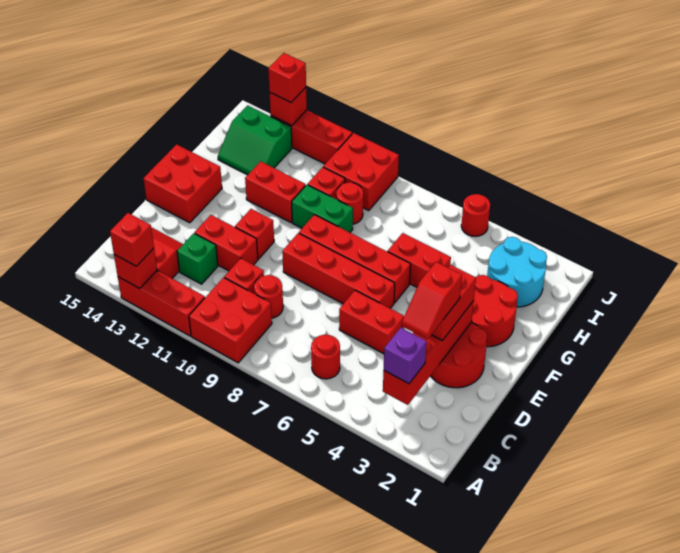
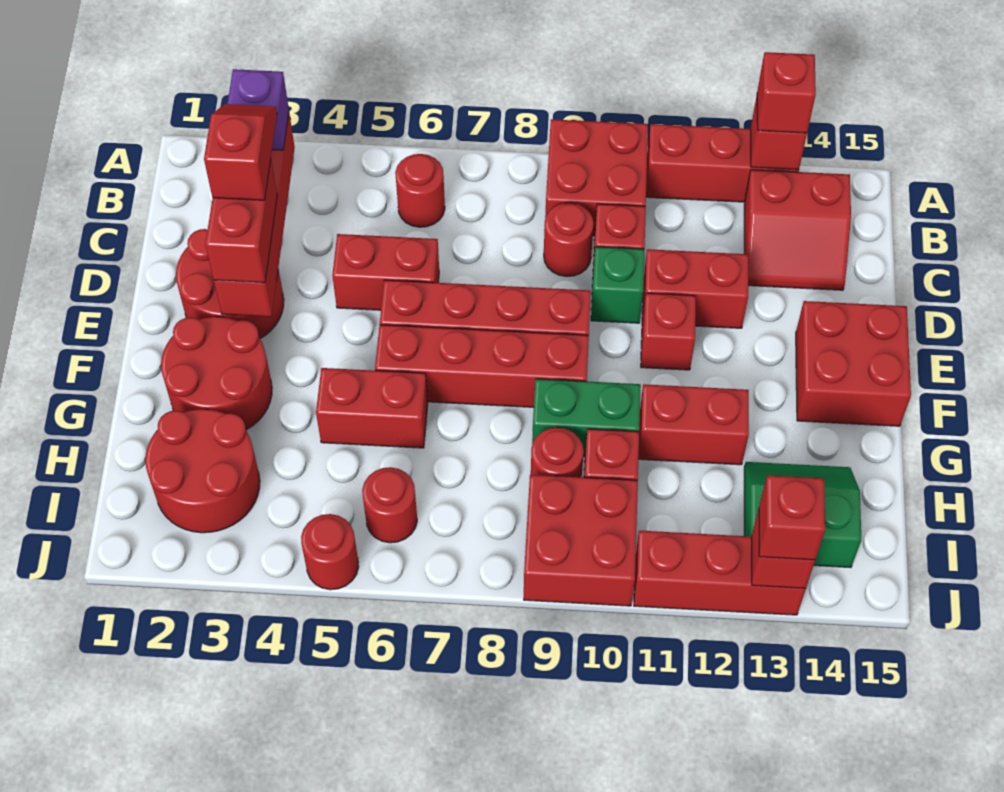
green 1x1 brick [177,233,218,284] -> green 1x1 brick moved to [591,247,644,323]
cyan 2x2 round brick [487,237,547,307] -> red 2x2 round brick [145,409,260,533]
none -> red 1x1 round brick [362,467,417,543]

